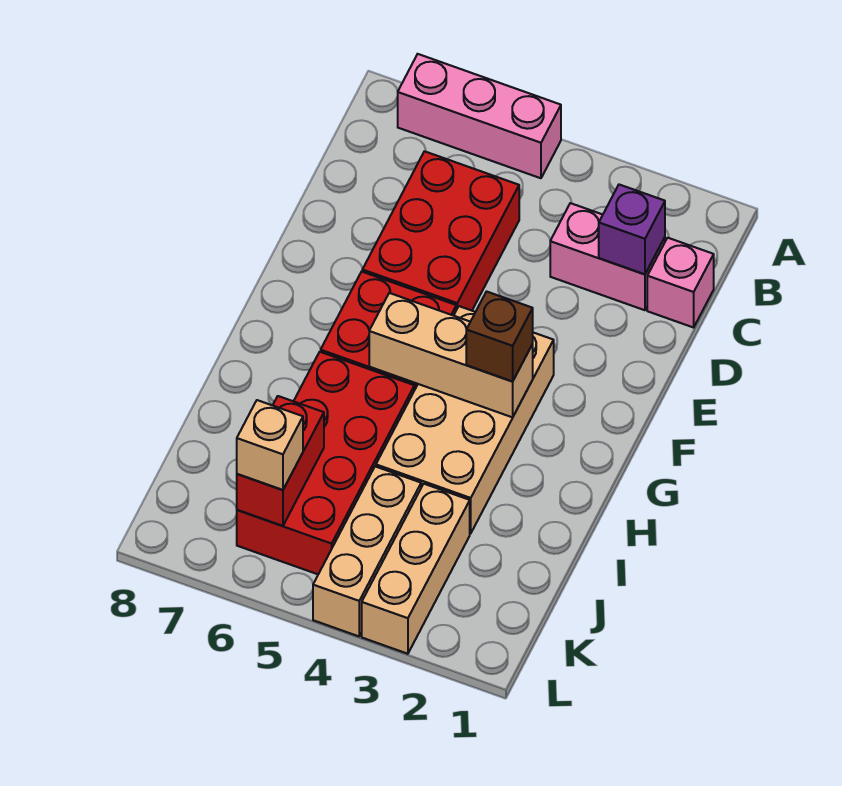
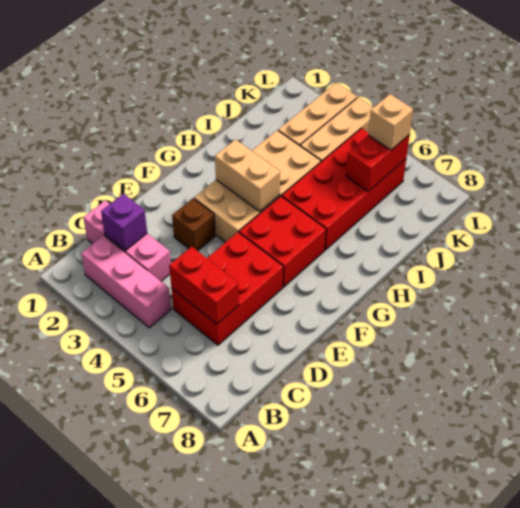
pink 1x3 brick [398,54,561,178] -> pink 1x3 brick moved to [81,236,171,328]
none -> red 1x2 brick [169,247,239,324]
tan 1x3 brick [369,293,533,417] -> tan 1x2 brick [215,139,280,212]
brown 1x1 brick [466,292,533,381] -> brown 1x1 brick moved to [172,198,215,251]

